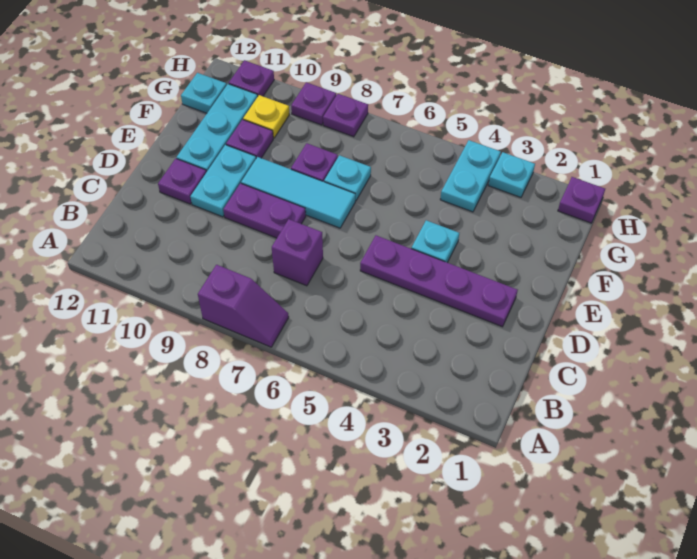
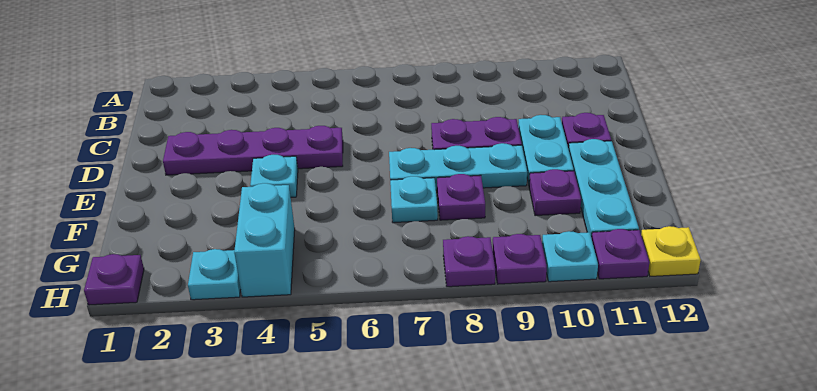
purple 1x2 slope [198,265,289,347] -> none
purple 1x1 brick [272,219,323,286] -> none
cyan 1x3 tile [241,157,355,228] -> cyan 1x3 plate [389,143,527,190]
cyan 1x2 plate [440,140,501,212] -> cyan 1x2 brick [234,183,295,297]
yellow 1x1 plate [243,95,289,138] -> yellow 1x1 plate moved to [641,226,701,276]
cyan 1x1 plate [181,73,227,113] -> cyan 1x1 plate moved to [542,231,598,282]

